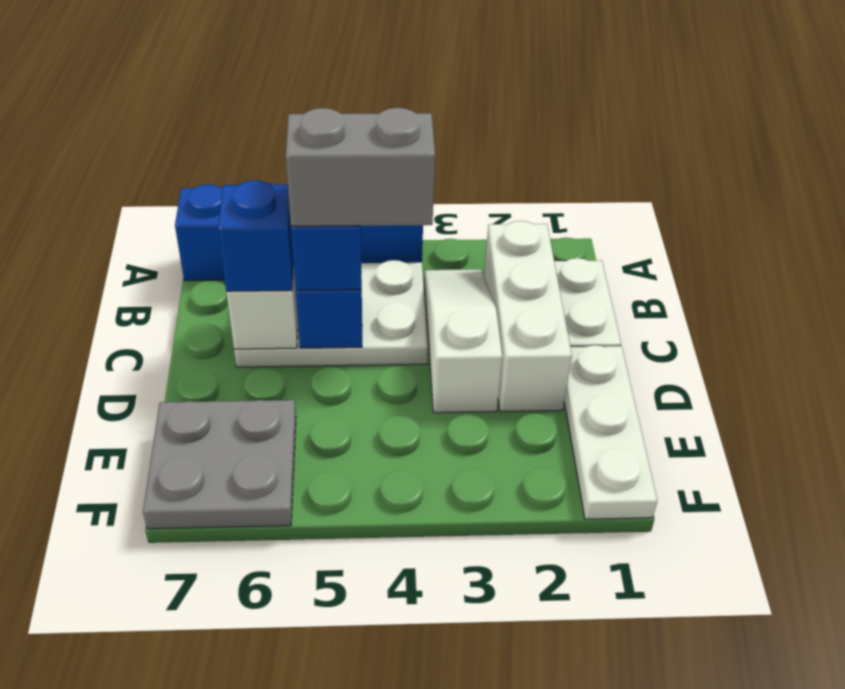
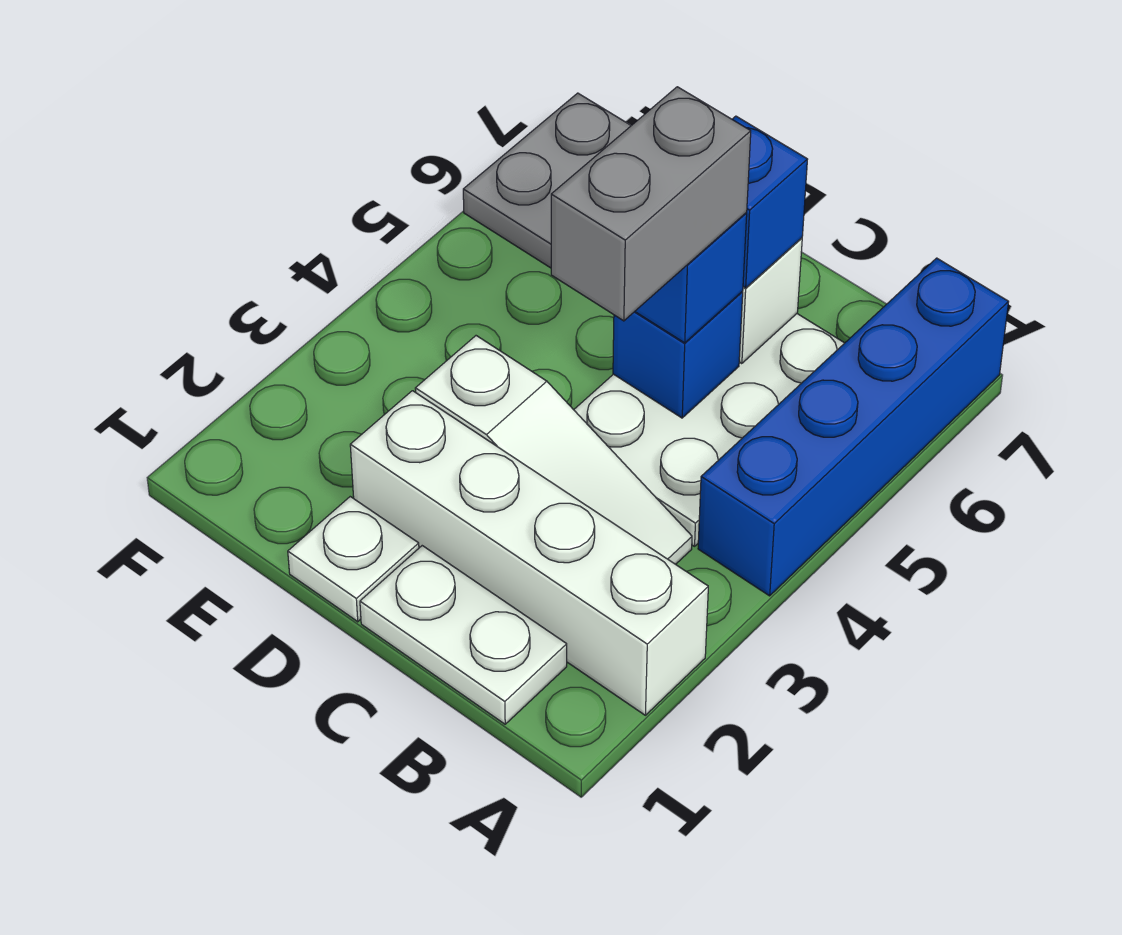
white 1x3 brick [484,221,572,412] -> white 1x4 brick [350,391,708,715]
white 1x3 plate [564,345,657,519] -> white 1x1 plate [288,497,419,622]

